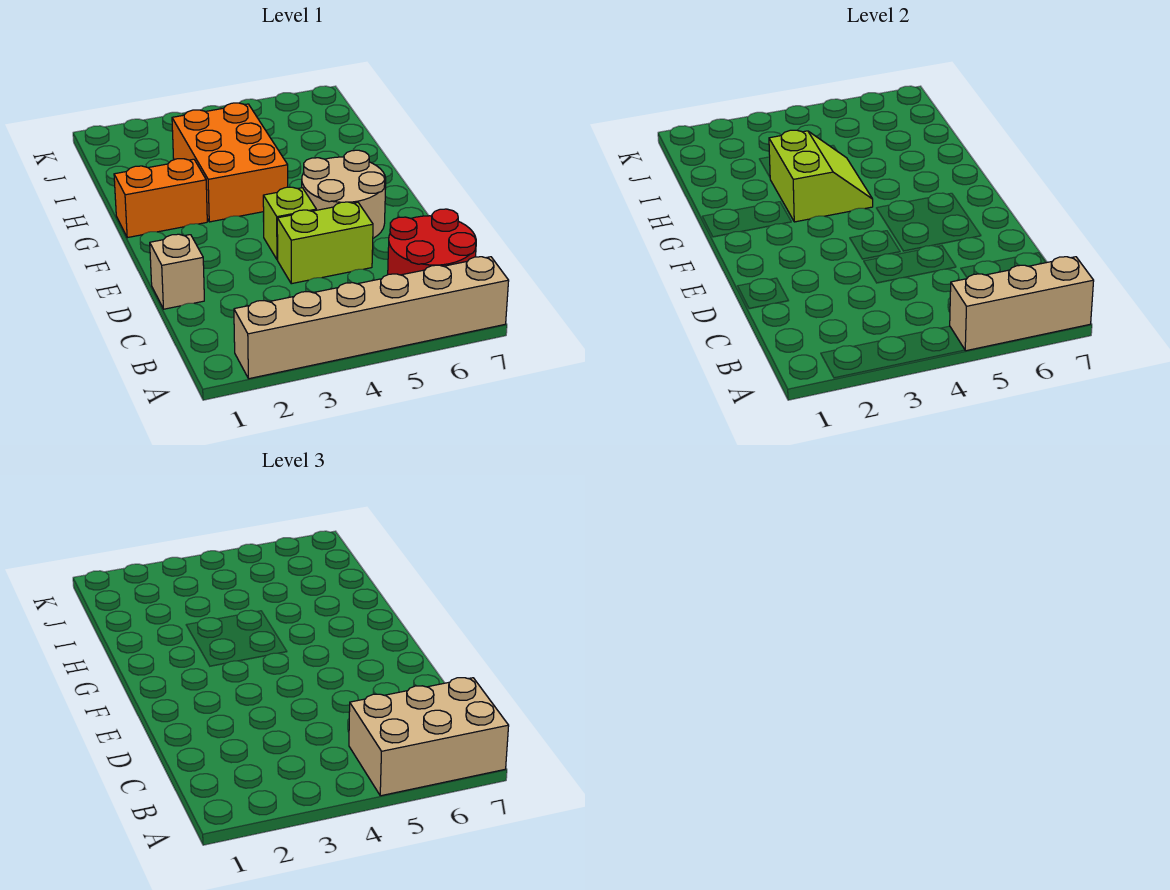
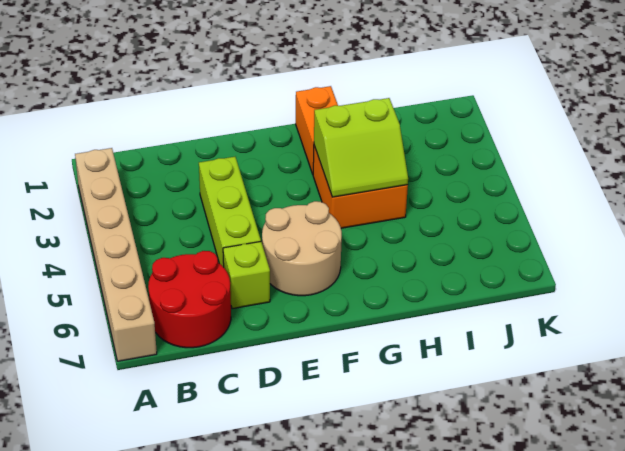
tan 1x3 brick [950,257,1094,351] -> none
tan 2x3 brick [349,678,509,796] -> none
tan 1x1 brick [150,234,204,309] -> none
lime 1x2 brick [277,202,373,284] -> lime 1x3 brick [199,157,261,267]
lime 1x1 brick [263,187,316,260] -> lime 1x1 brick moved to [223,242,270,309]
orange 2x3 brick [172,103,288,222] -> orange 2x2 brick [313,146,408,228]

